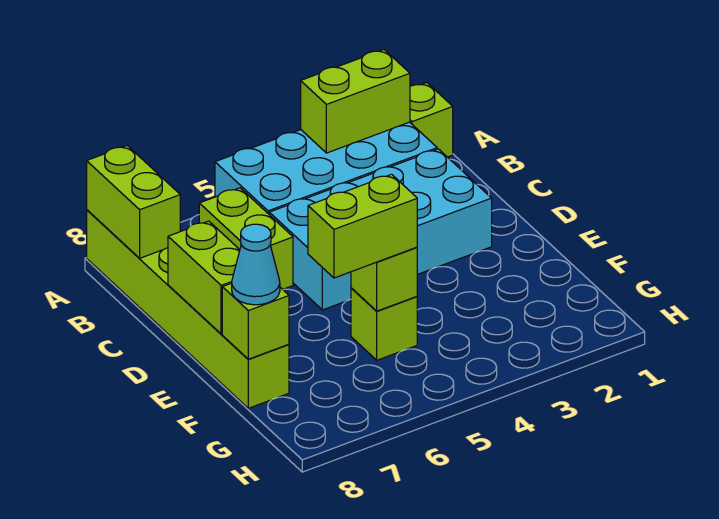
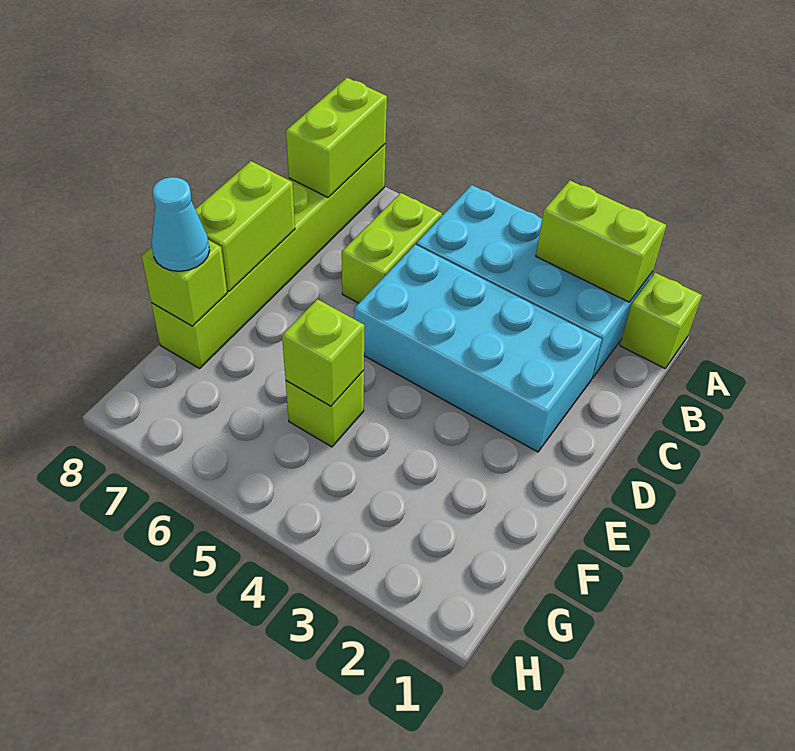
lime 1x2 brick [308,174,417,278] -> none

